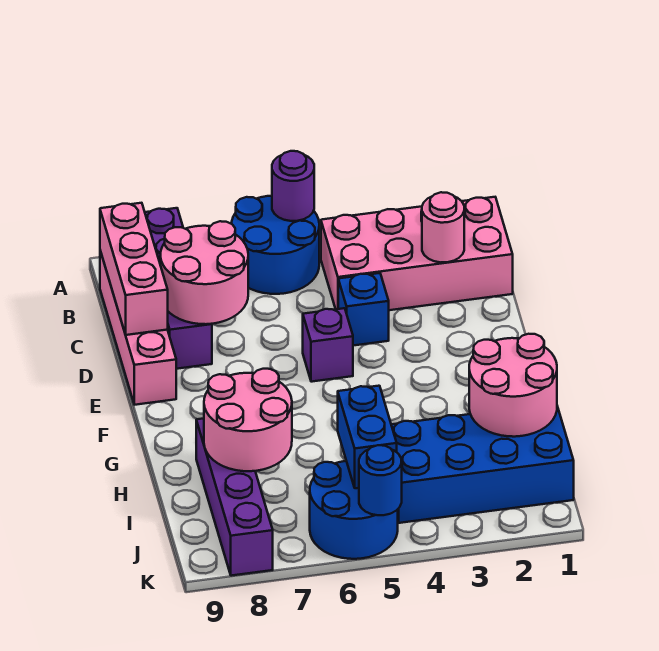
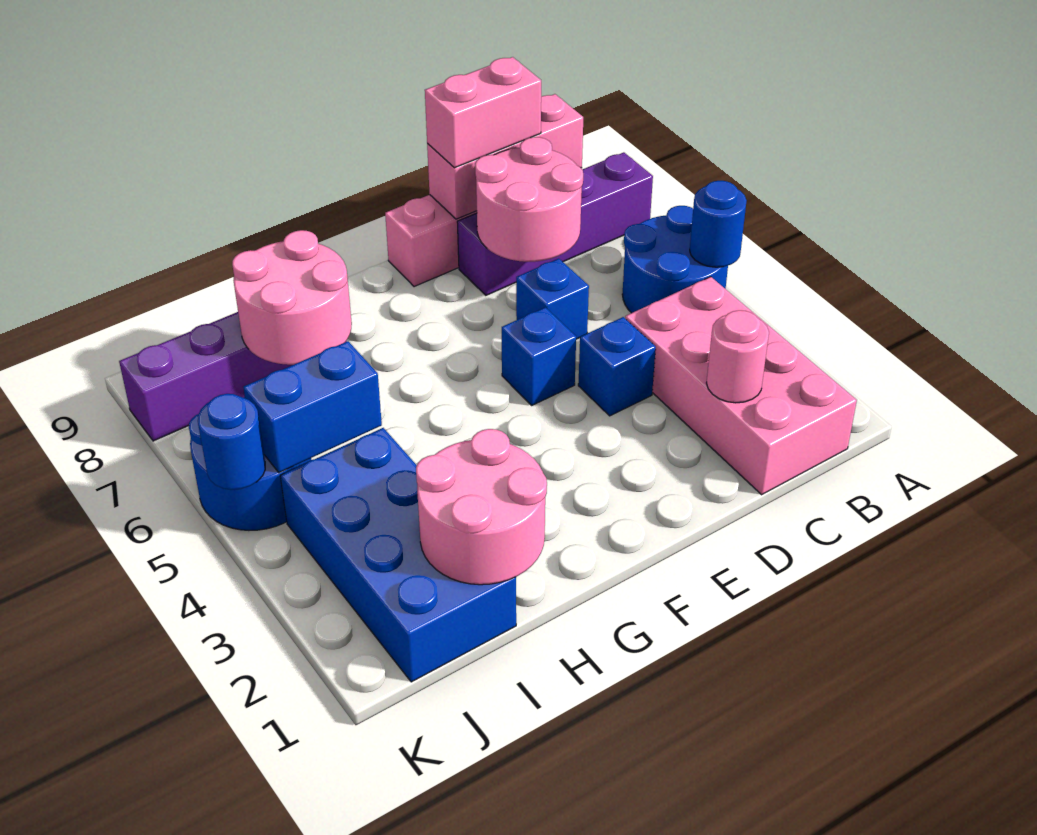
purple 1x1 round brick [272,151,314,221] -> blue 1x1 round brick [690,181,747,267]
none -> pink 1x2 brick [425,57,541,168]
none -> blue 1x1 brick [516,258,589,339]
purple 1x1 brick [303,308,353,382] -> blue 1x1 brick [502,307,576,405]

